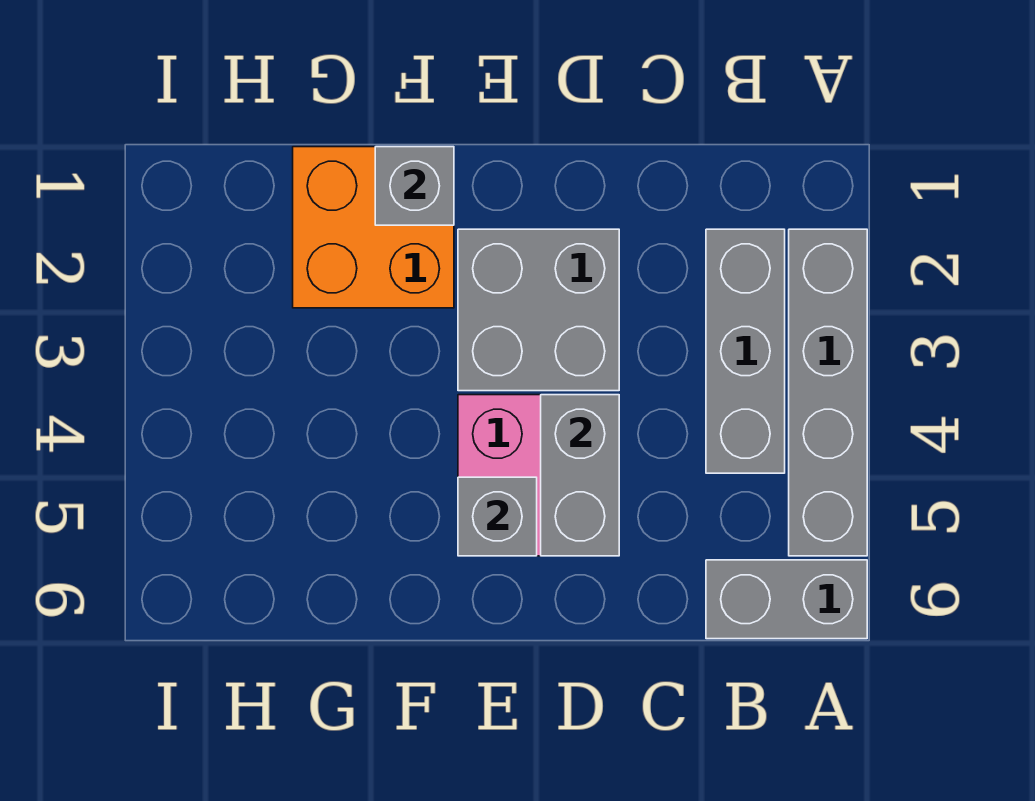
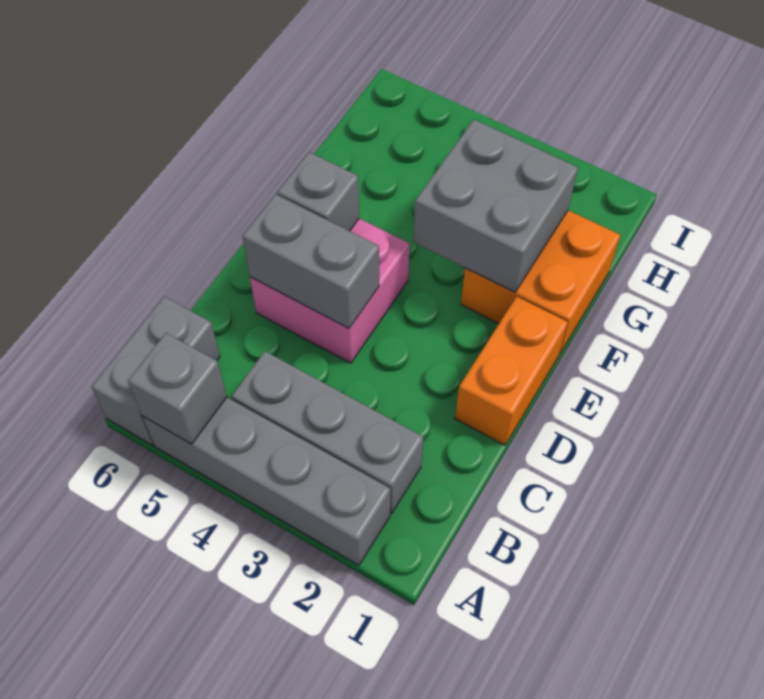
none -> orange 1x2 brick [455,297,568,445]
grey 2x2 brick [458,229,619,391] -> grey 2x2 brick moved to [414,120,578,292]
grey 1x1 brick [375,147,454,225] -> grey 1x1 brick moved to [128,333,227,444]

